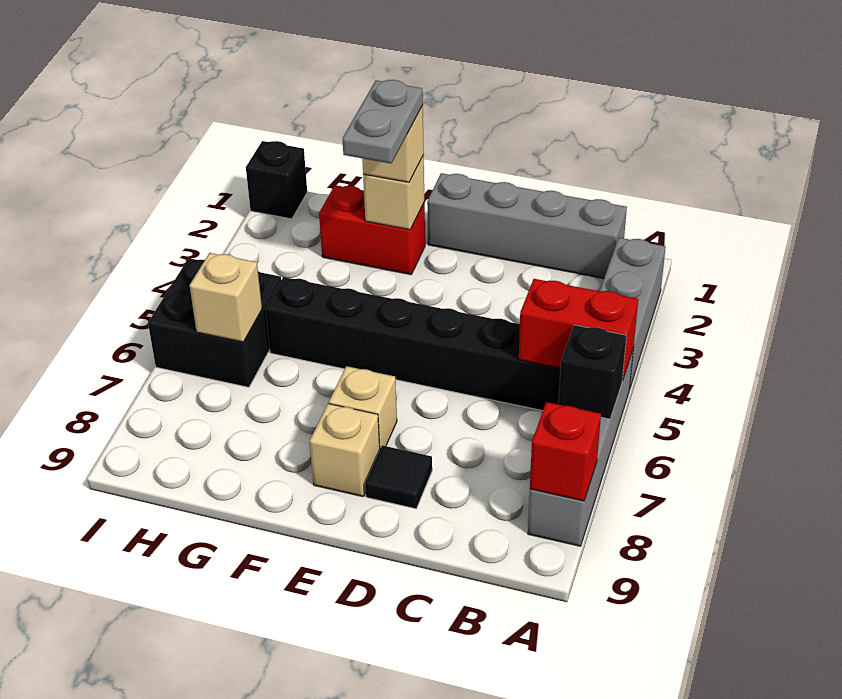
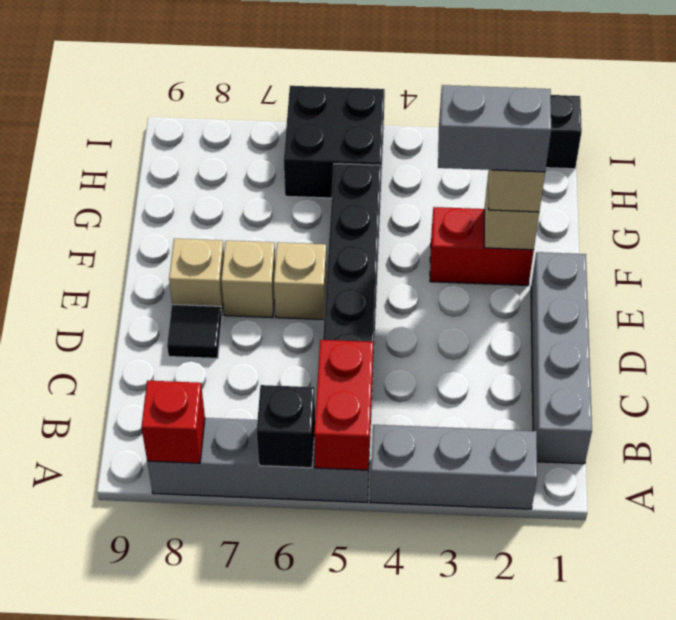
red 1x2 brick [319,185,425,275] -> red 1x2 brick turned to [430,207,534,286]
grey 1x2 plate [342,80,423,163] -> grey 1x2 brick [438,85,551,172]
tan 1x1 brick [190,253,262,342] -> tan 1x1 brick moved to [274,242,327,320]

